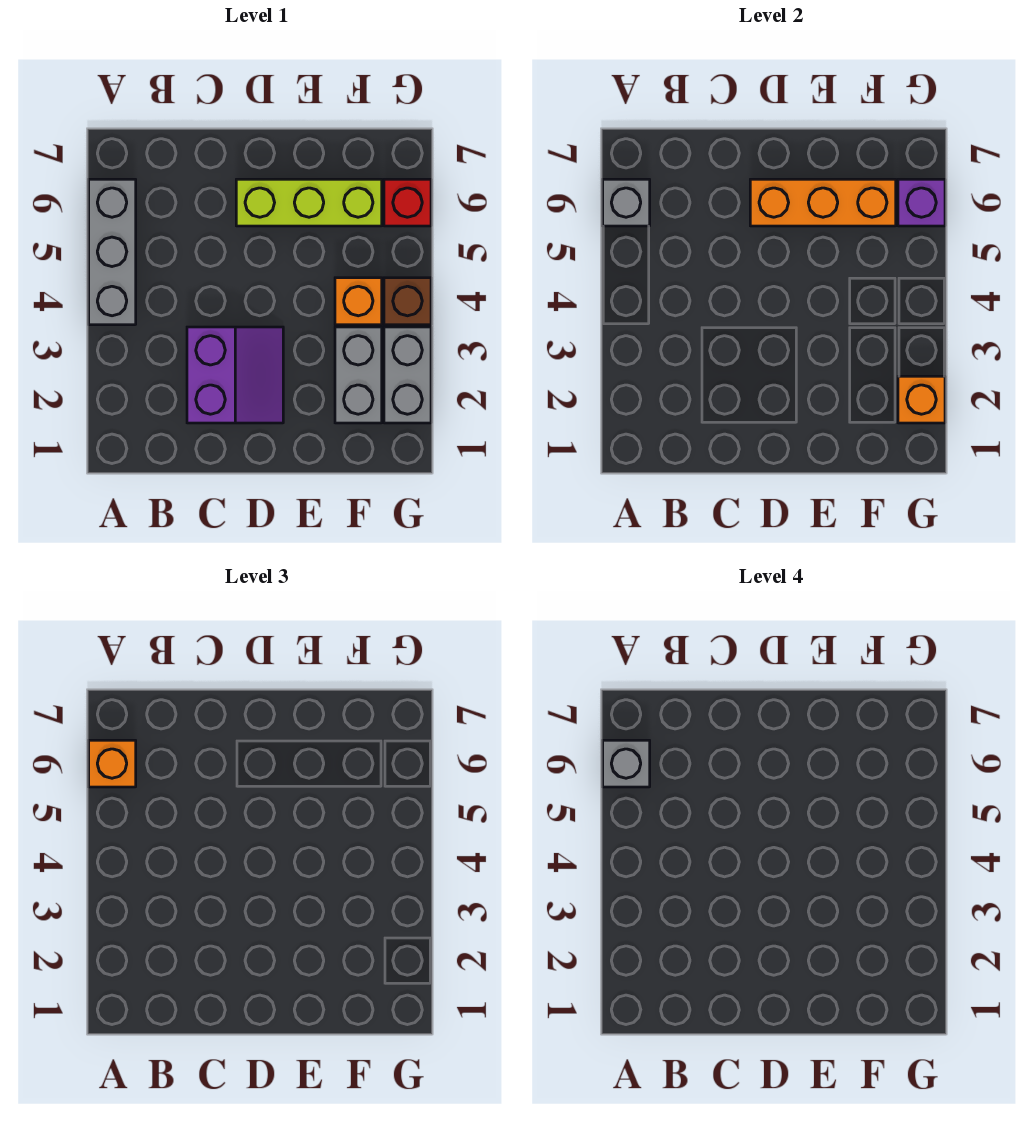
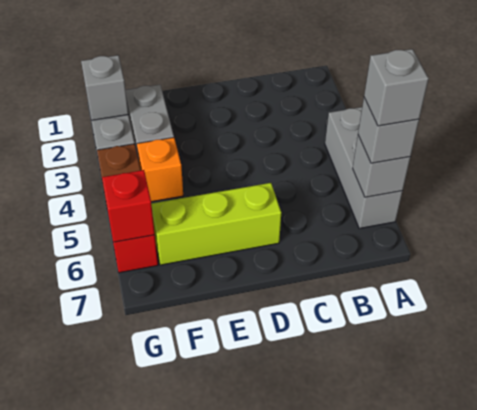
orange 1x1 brick [89,740,136,787] -> grey 1x1 brick [358,98,419,163]
purple 2x2 slope [187,327,283,423] -> none
orange 1x3 brick [750,179,896,226] -> none
orange 1x1 brick [898,376,945,423] -> grey 1x1 brick [81,55,128,120]
purple 1x1 brick [898,179,945,226] -> red 1x1 brick [102,170,155,242]

